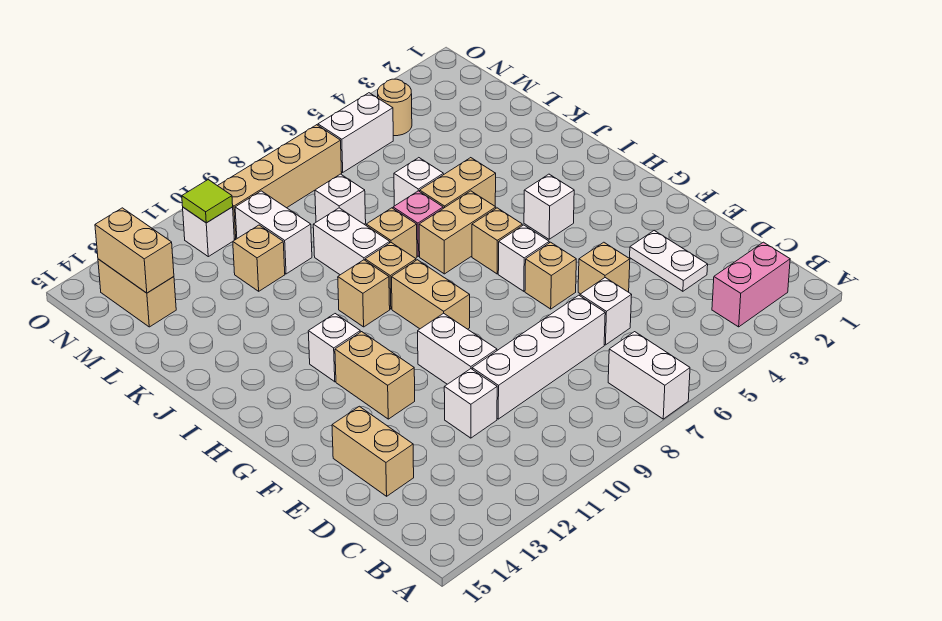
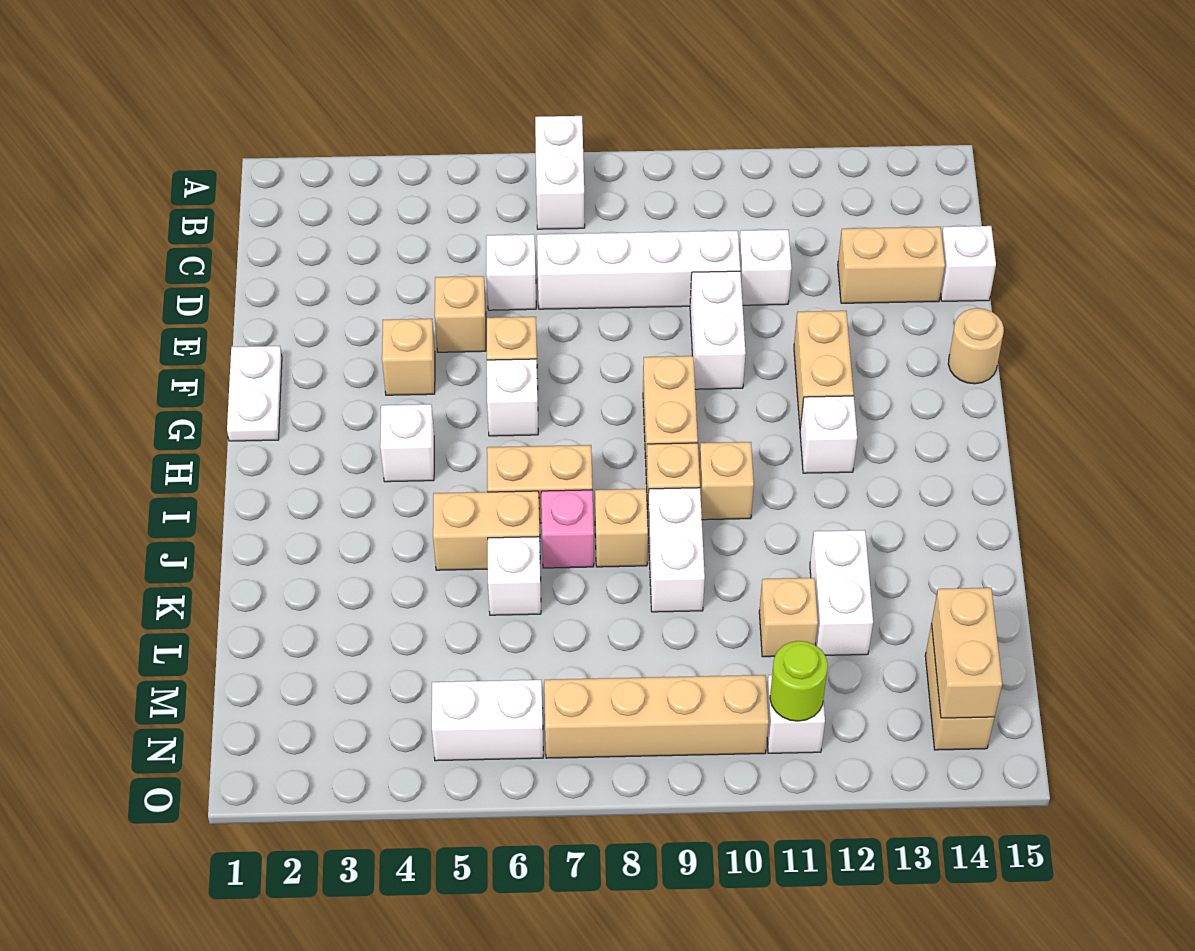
pink 1x2 brick [712,242,790,327] -> none
white 1x2 plate [630,230,708,291] -> white 1x2 plate moved to [227,346,282,441]
tan 1x2 brick [332,406,414,496] -> tan 1x2 brick turned to [838,227,945,303]
tan 1x1 brick [472,208,522,274] -> tan 1x1 brick moved to [382,319,435,395]
white 1x1 brick [315,174,366,224] -> white 1x1 brick moved to [941,226,996,301]
white 1x2 brick [235,191,312,274] -> white 1x2 brick moved to [810,530,873,655]
tan 1x1 round brick [378,79,412,136] -> tan 1x1 round brick moved to [948,308,1004,384]
lime 1x1 tile [182,180,233,223] -> lime 1x1 round brick [770,641,828,721]

